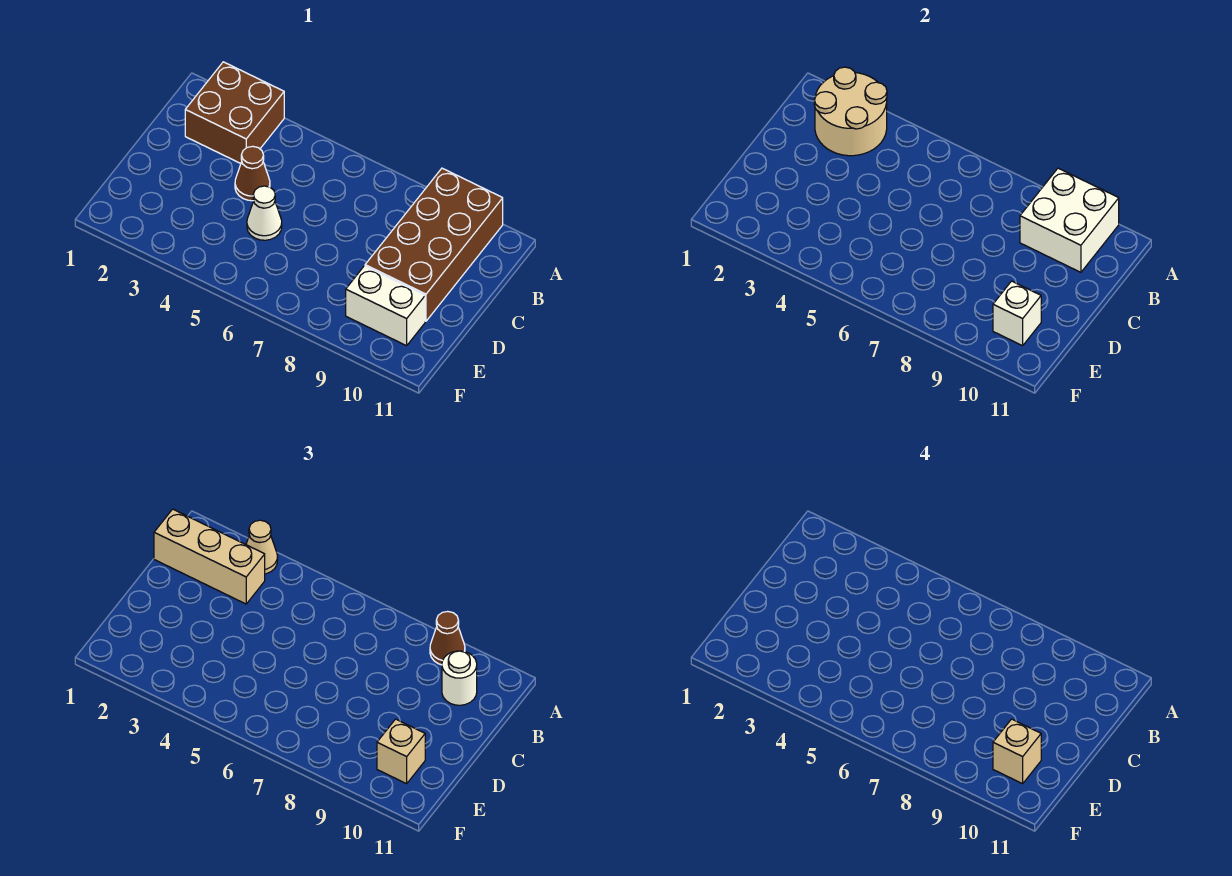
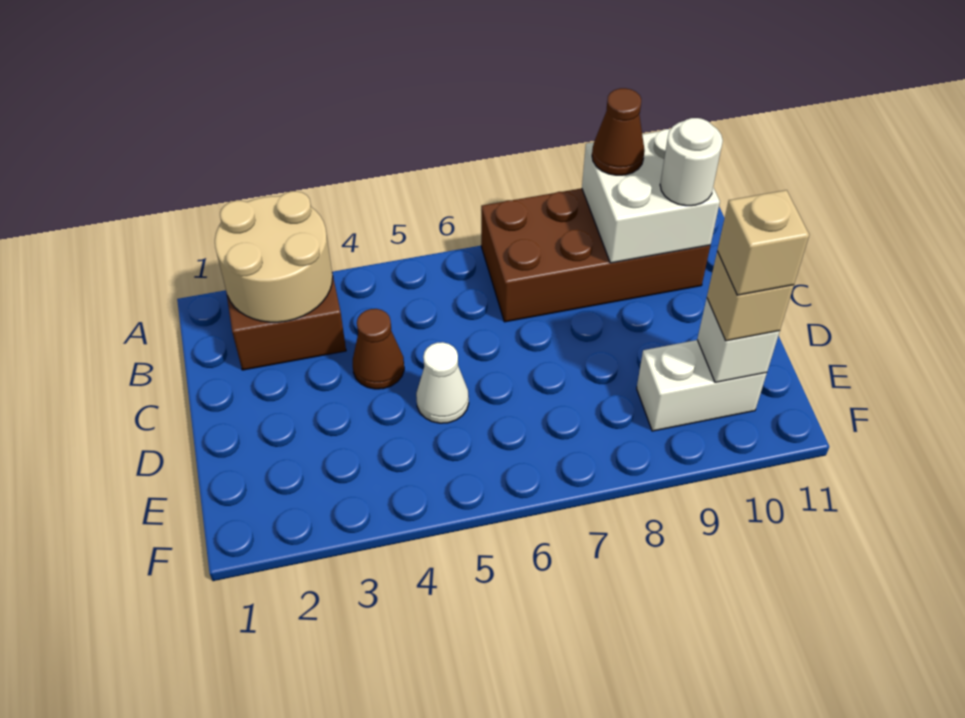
tan 1x1 cone [246,520,278,574] -> none
brown 2x4 brick [365,168,503,321] -> brown 2x4 brick turned to [481,188,710,322]
tan 1x3 brick [154,509,265,604] -> none

